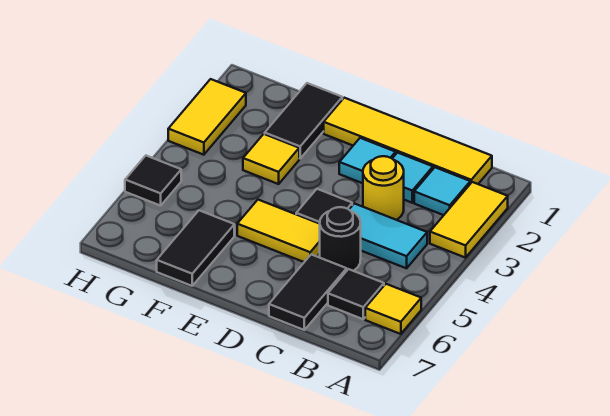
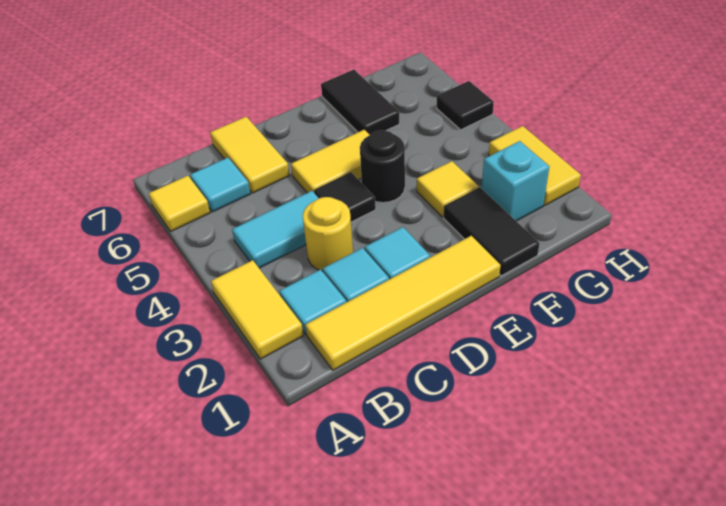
black 1x1 tile [328,269,384,319] -> cyan 1x1 tile [190,158,250,212]
black 1x1 round brick [320,207,361,271] -> black 1x1 round brick moved to [360,130,405,203]
black 1x2 tile [269,254,347,330] -> yellow 1x2 tile [210,117,290,193]
none -> cyan 1x1 brick [482,141,549,221]

